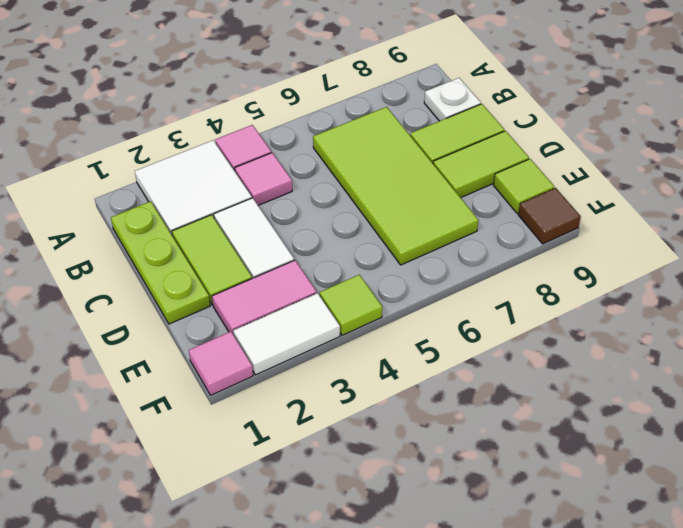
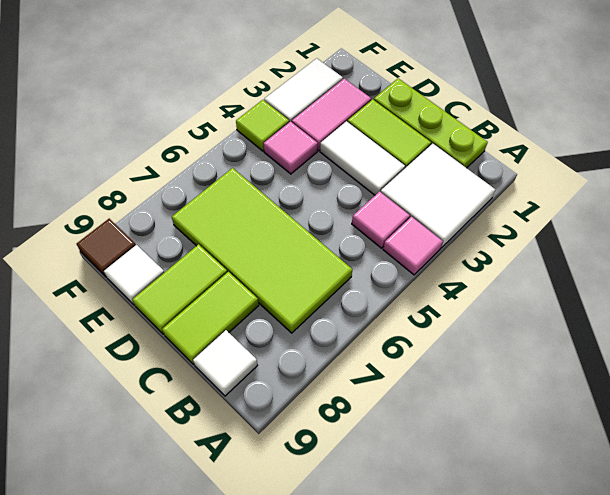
white 1x1 plate [424,78,481,121] -> white 1x1 tile [193,330,258,396]
lime 1x1 tile [493,159,554,213] -> white 1x1 tile [104,245,165,305]
pink 1x1 tile [189,332,253,395] -> pink 1x1 tile moved to [264,121,318,174]

